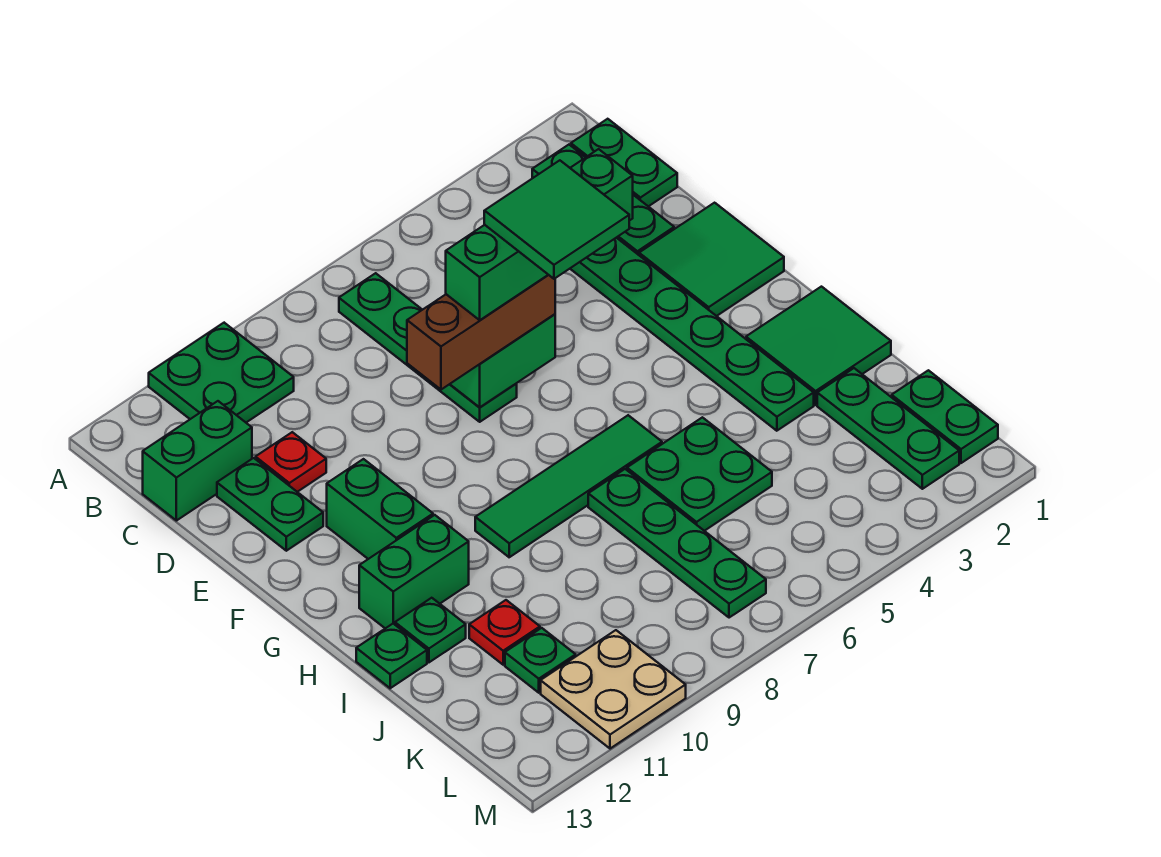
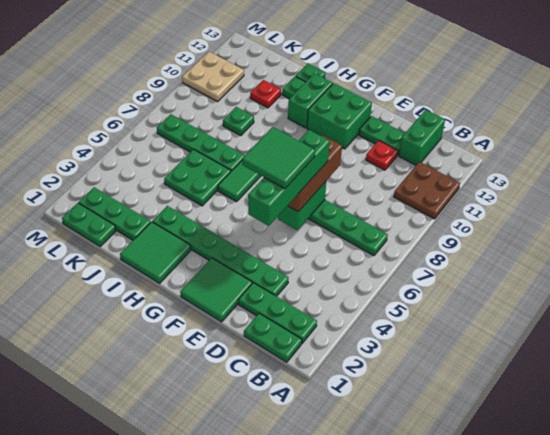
green 2x2 plate [149,323,294,422] -> brown 2x2 plate [394,162,460,219]
green 1x2 brick [327,459,433,559] -> green 2x2 brick [307,83,372,149]
green 1x1 plate [505,628,576,693] -> green 1x1 plate moved to [223,107,254,136]

